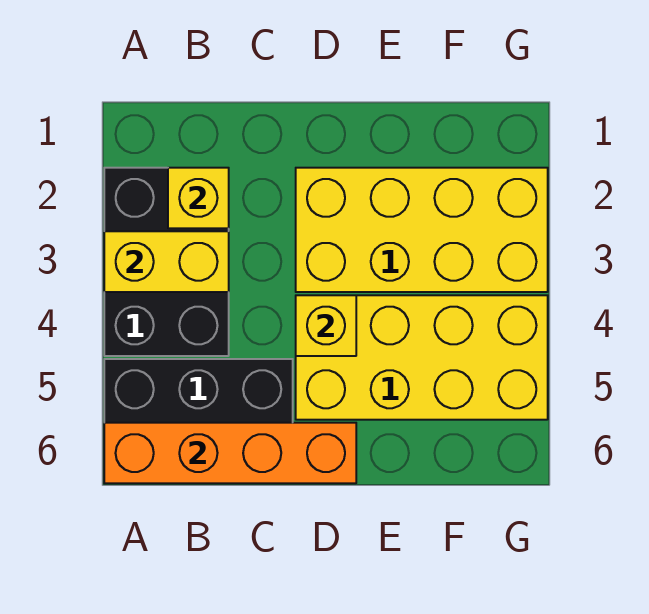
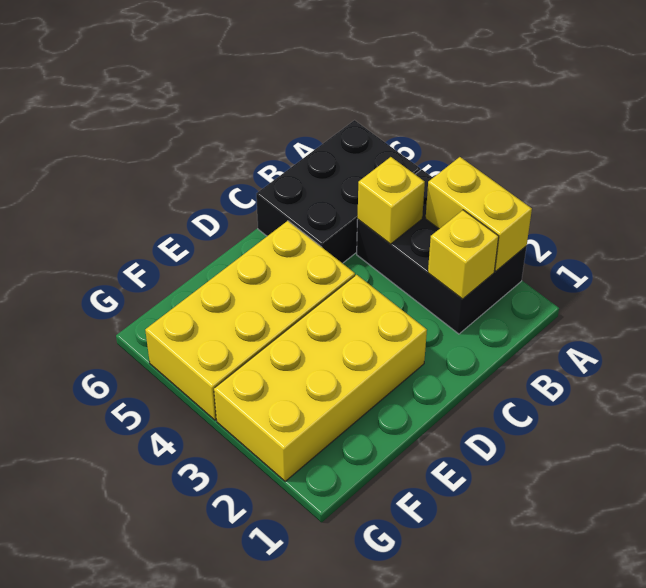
yellow 1x2 brick [104,231,229,292] -> yellow 1x2 brick turned to [426,157,532,271]
orange 1x4 brick [104,423,356,483] -> none
yellow 1x1 brick [296,295,356,356] -> yellow 1x1 brick moved to [358,157,425,244]

